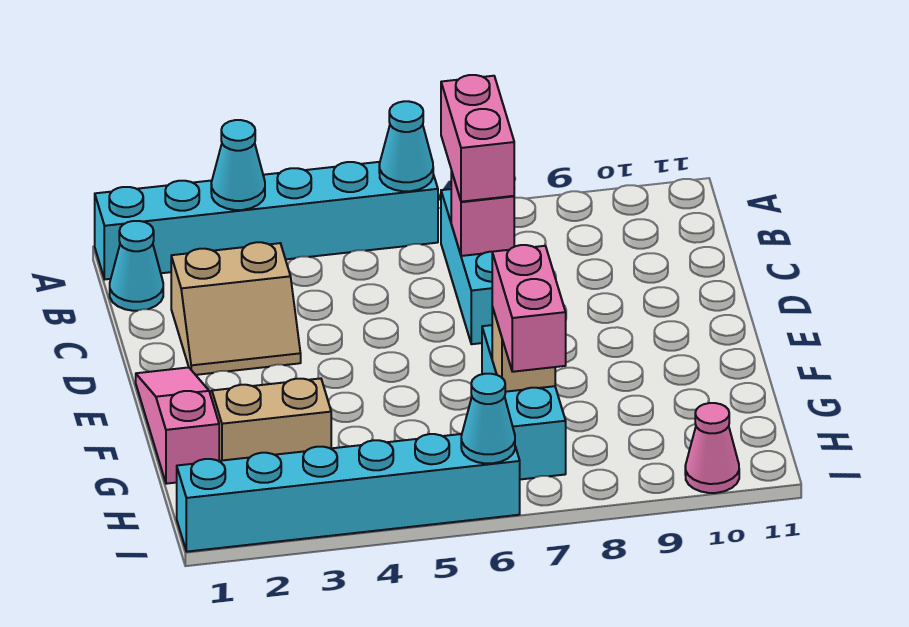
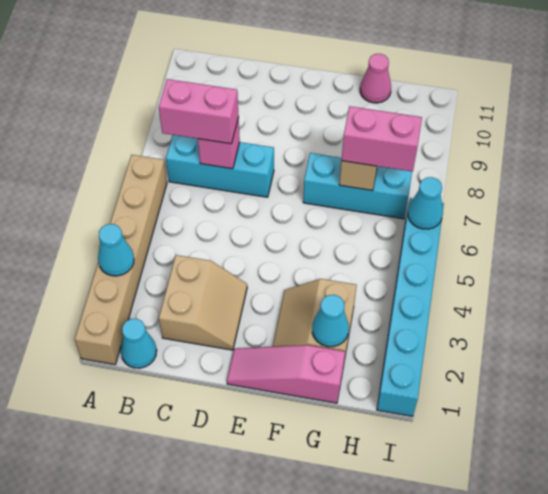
cyan 1x6 brick [95,162,438,279] -> tan 1x6 brick [75,155,167,365]
cyan 1x1 cone [379,101,433,191] -> cyan 1x1 cone moved to [312,295,349,347]
pink 1x1 cone [685,403,739,493] -> pink 1x1 cone moved to [360,54,391,103]

